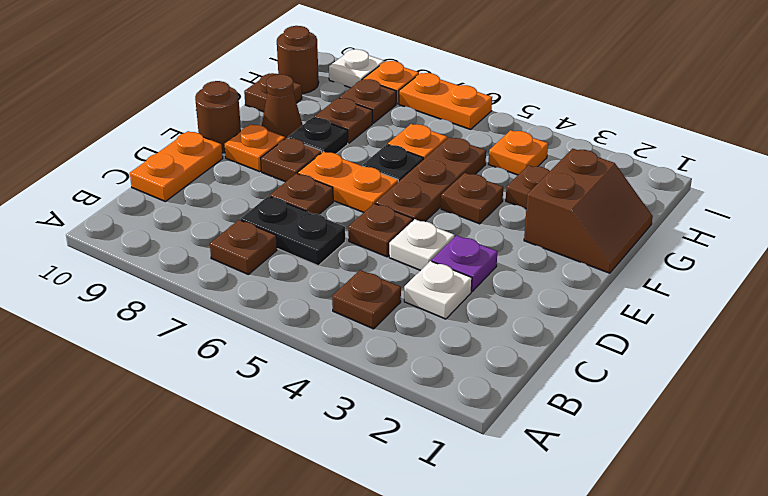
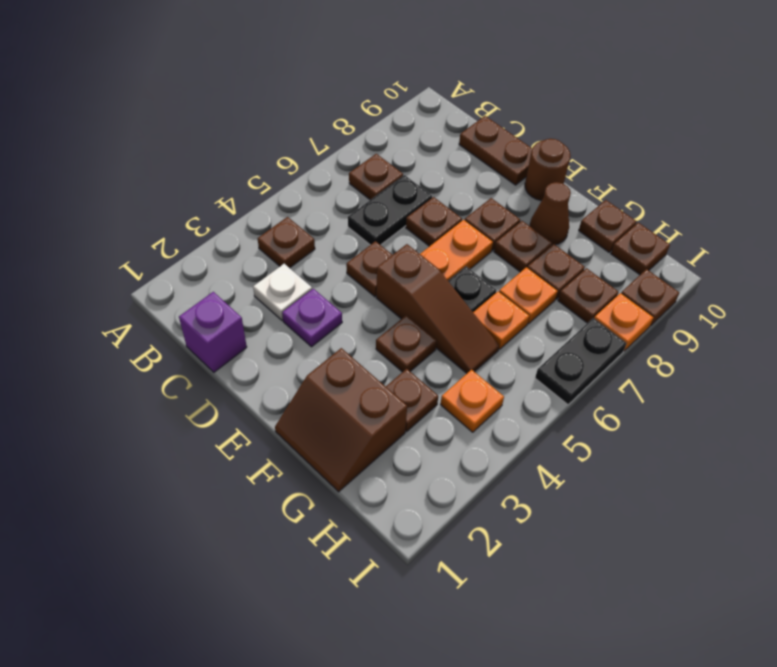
none -> purple 1x1 brick [179,292,247,372]
orange 1x2 plate [130,131,223,201] -> brown 1x2 plate [459,116,532,185]
white 1x1 plate [389,219,454,271] -> none
brown 1x3 plate [375,137,486,221] -> brown 1x3 slope [376,244,499,373]
orange 1x1 plate [225,124,285,172] -> orange 1x1 plate moved to [499,267,558,324]
black 1x1 plate [288,118,348,154] -> brown 1x1 plate [494,221,552,272]
brown 1x1 round brick [277,26,319,94] -> brown 1x1 plate [611,223,670,275]
orange 1x2 plate [399,73,492,129] -> black 1x2 plate [535,318,626,405]
white 1x1 plate [329,49,384,88] -> brown 1x1 plate [621,269,679,326]

